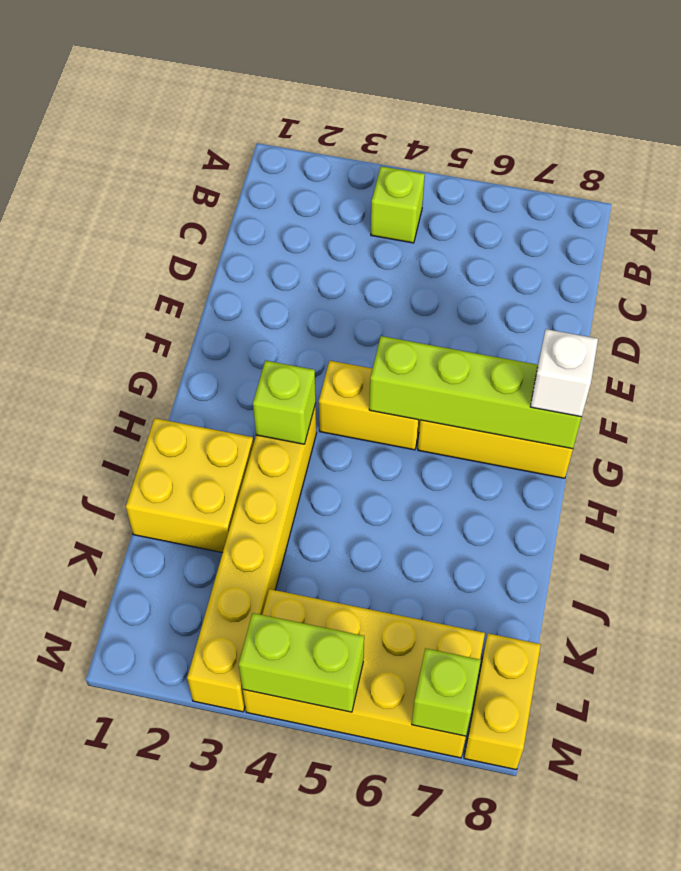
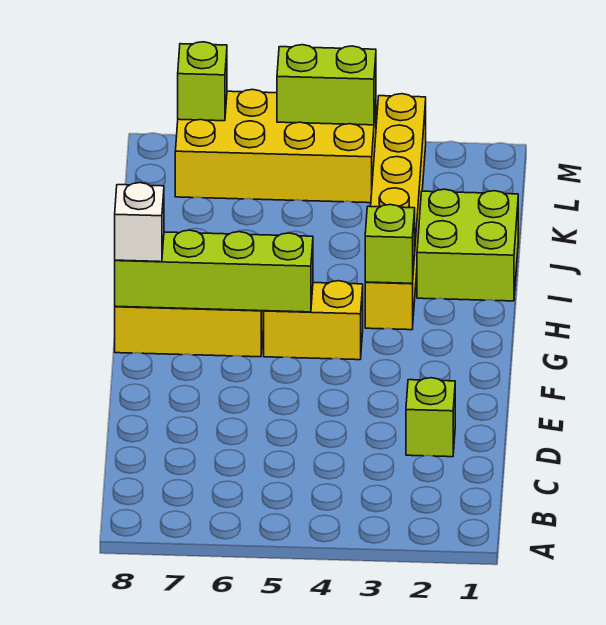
lime 1x1 brick [371,166,425,243] -> lime 1x1 brick moved to [406,378,455,457]
yellow 2x2 brick [126,418,254,553] -> lime 2x2 brick [417,189,518,301]
yellow 1x2 brick [464,633,541,770] -> none

